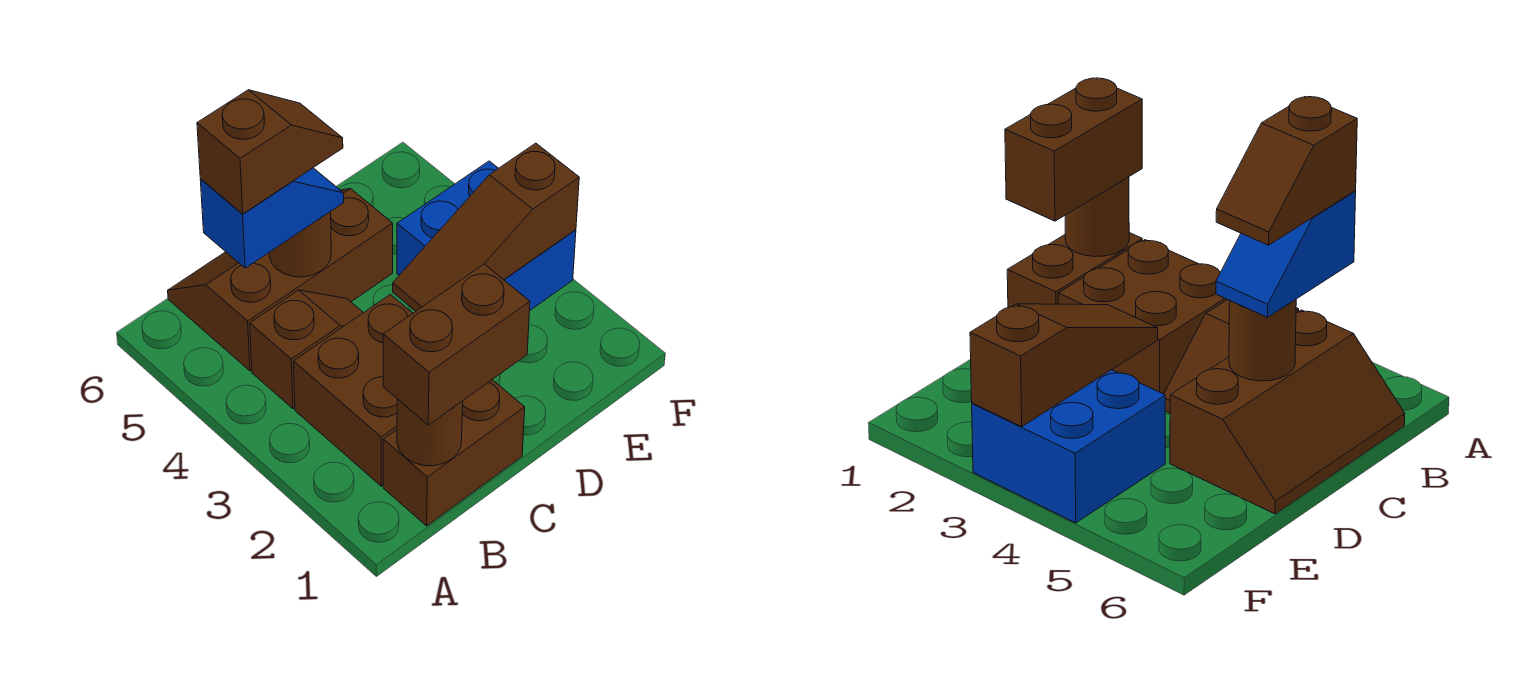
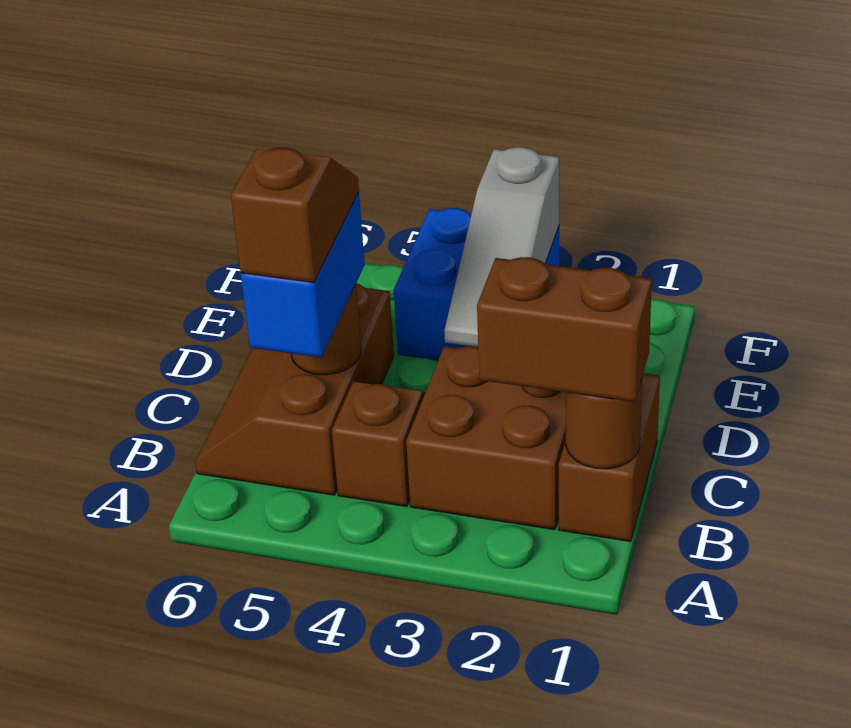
brown 1x2 brick [383,264,530,425] -> brown 1x2 brick turned to [477,257,652,402]
blue 1x2 slope [200,168,344,268] -> blue 1x2 brick [241,193,364,358]
brown 1x3 slope [393,143,579,311] -> grey 1x3 slope [444,147,559,347]

